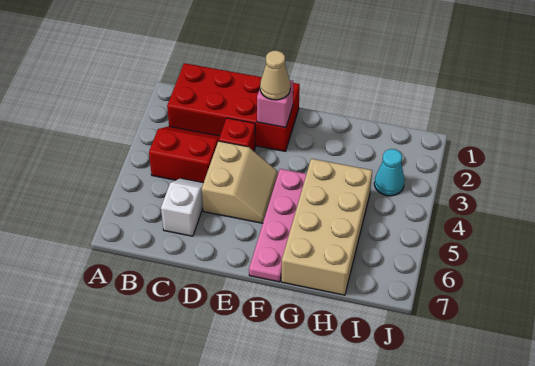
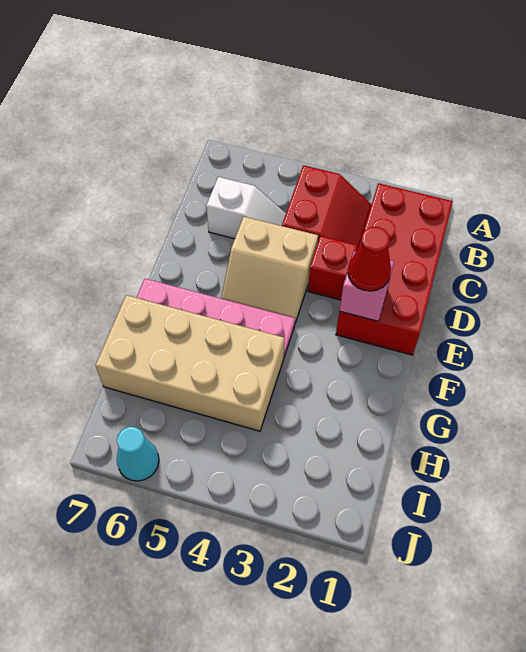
tan 1x1 cone [260,51,290,100] -> red 1x1 cone [348,227,391,291]
cyan 1x1 cone [374,149,405,196] -> cyan 1x1 cone moved to [117,427,159,481]

